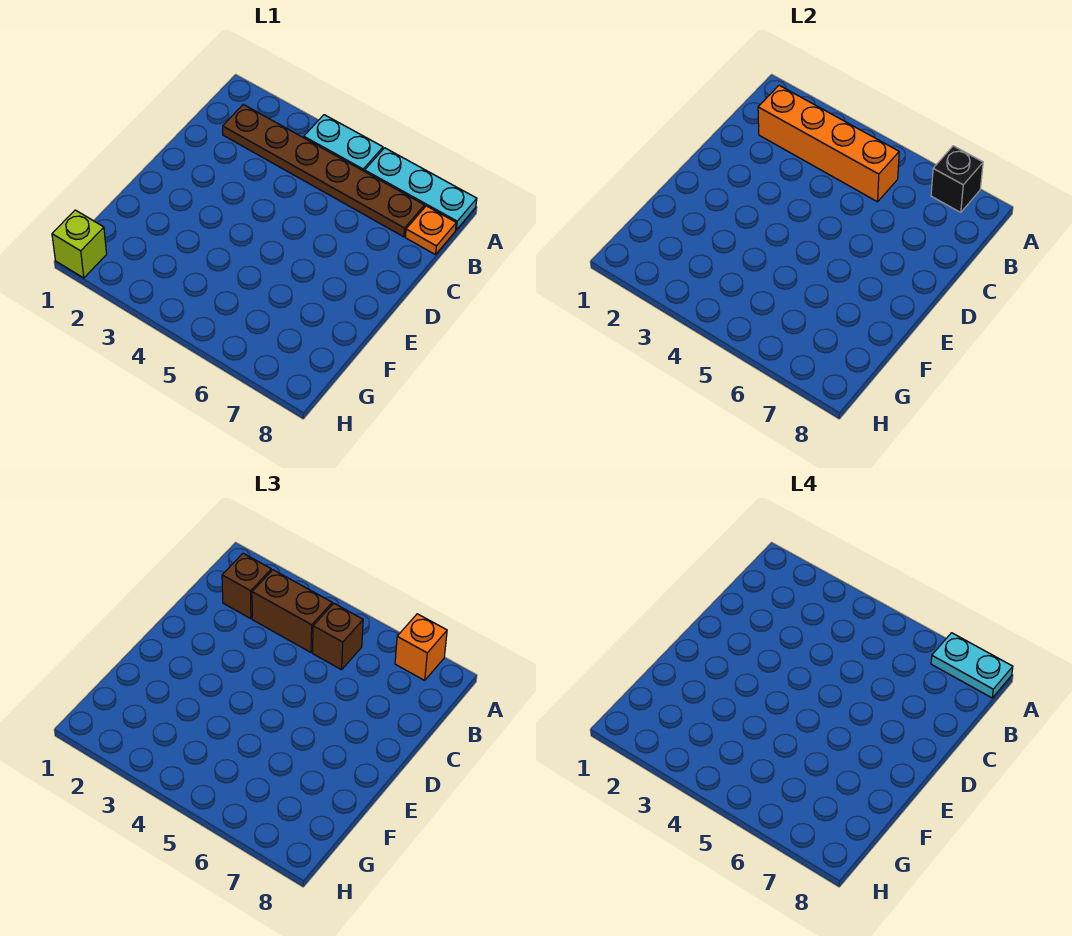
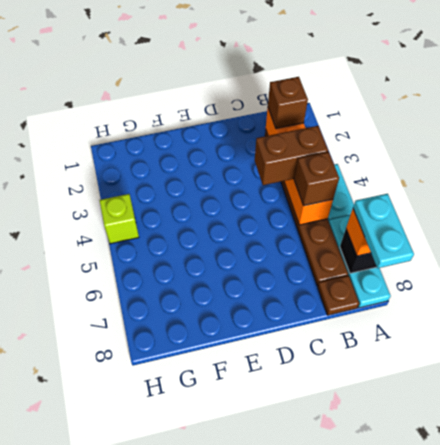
brown 1x2 brick [252,570,332,652] -> brown 1x2 brick turned to [255,126,328,185]
orange 1x1 plate [405,206,456,255] -> brown 1x1 plate [318,275,359,315]
lime 1x1 brick [52,210,107,278] -> lime 1x1 brick moved to [100,194,139,244]

